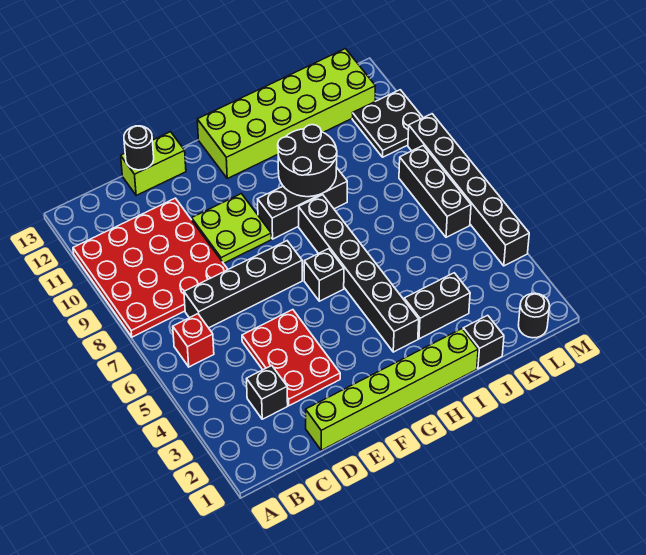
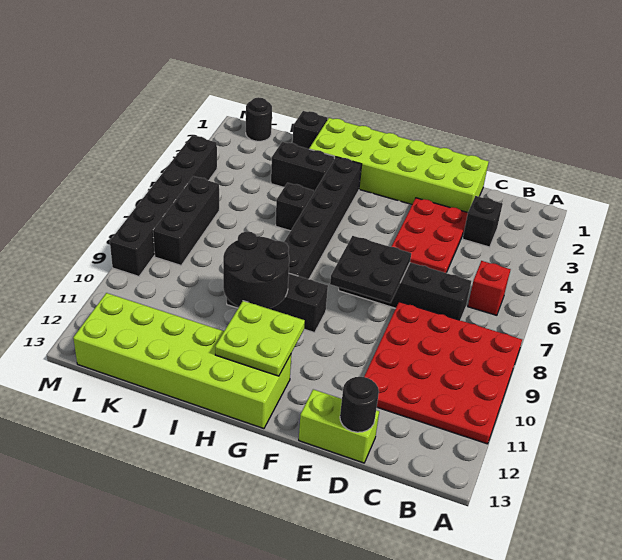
lime 1x6 brick [306,329,478,450] -> lime 2x6 brick [309,118,489,212]
lime 2x2 plate [192,194,271,263] -> lime 2x2 plate moved to [215,301,305,376]
black 1x1 brick [304,249,344,301] -> black 1x1 brick moved to [275,183,314,231]
black 2x2 plate [352,90,423,157] -> black 2x2 plate moved to [330,236,411,303]

